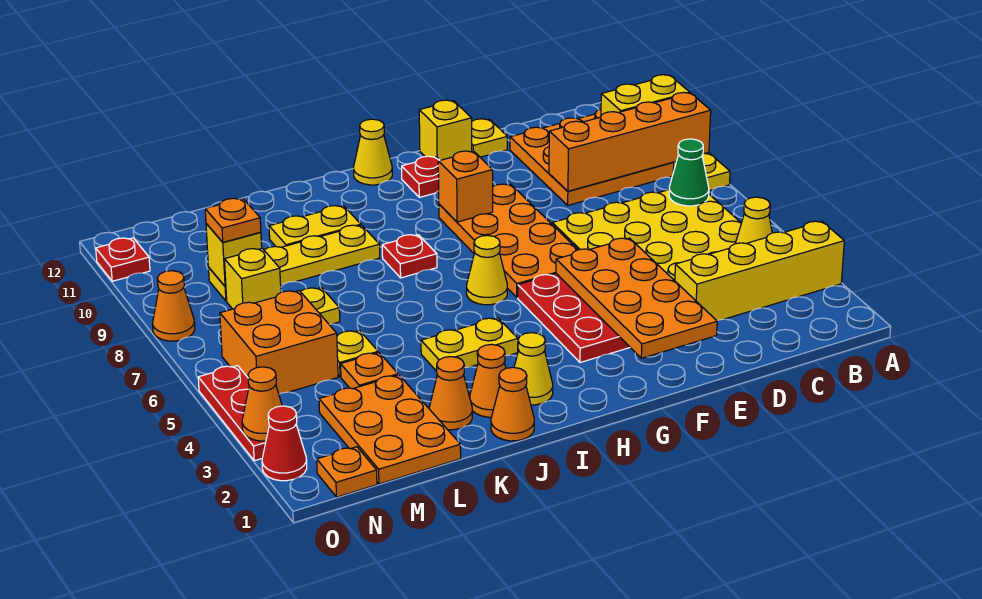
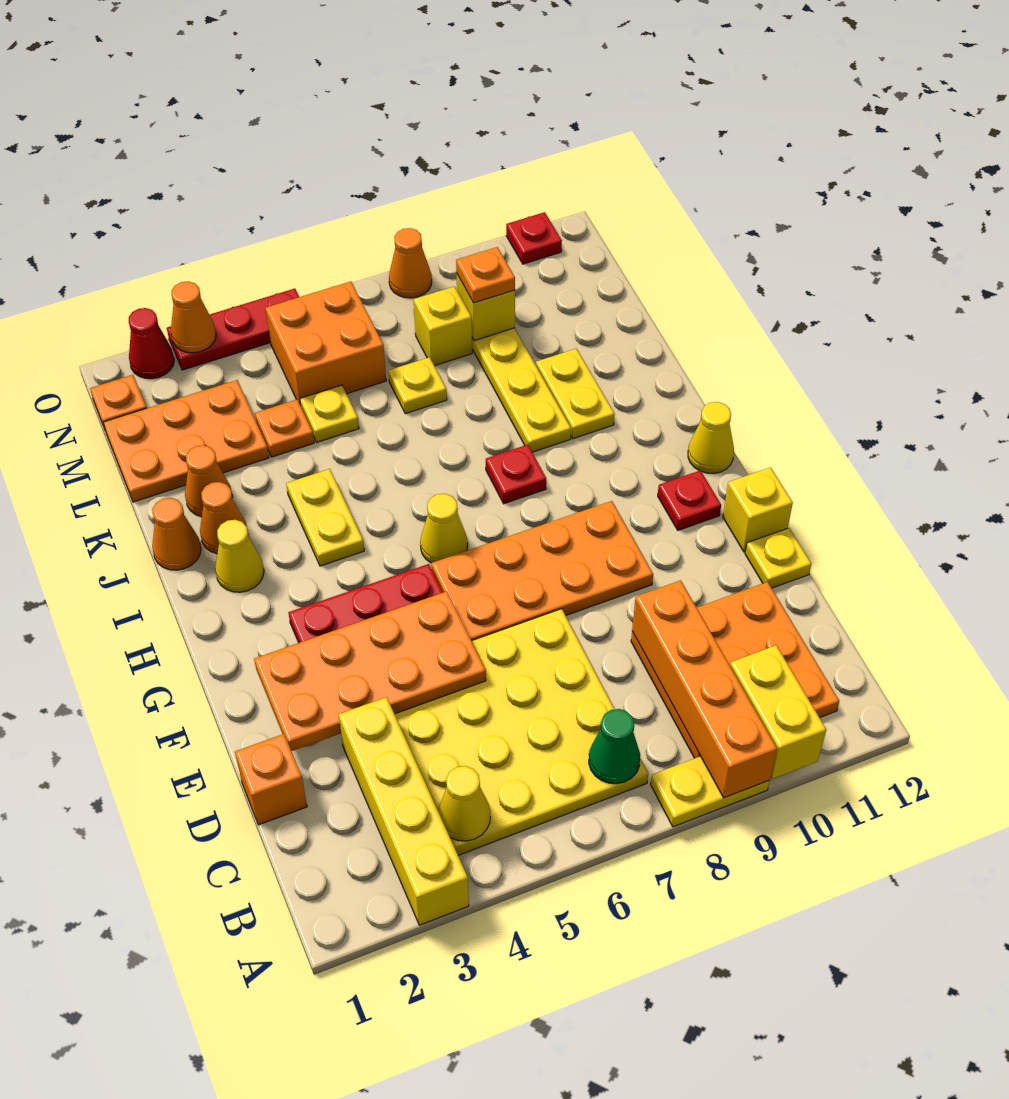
orange 1x1 brick [438,151,493,222] -> orange 1x1 brick moved to [235,734,307,825]

